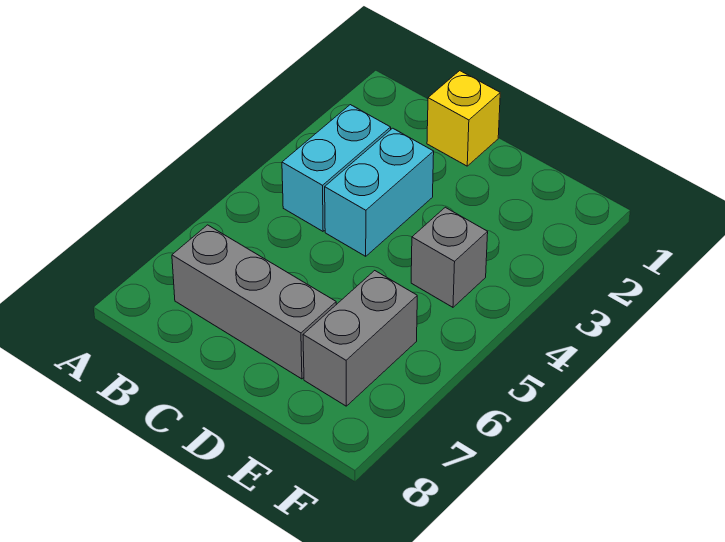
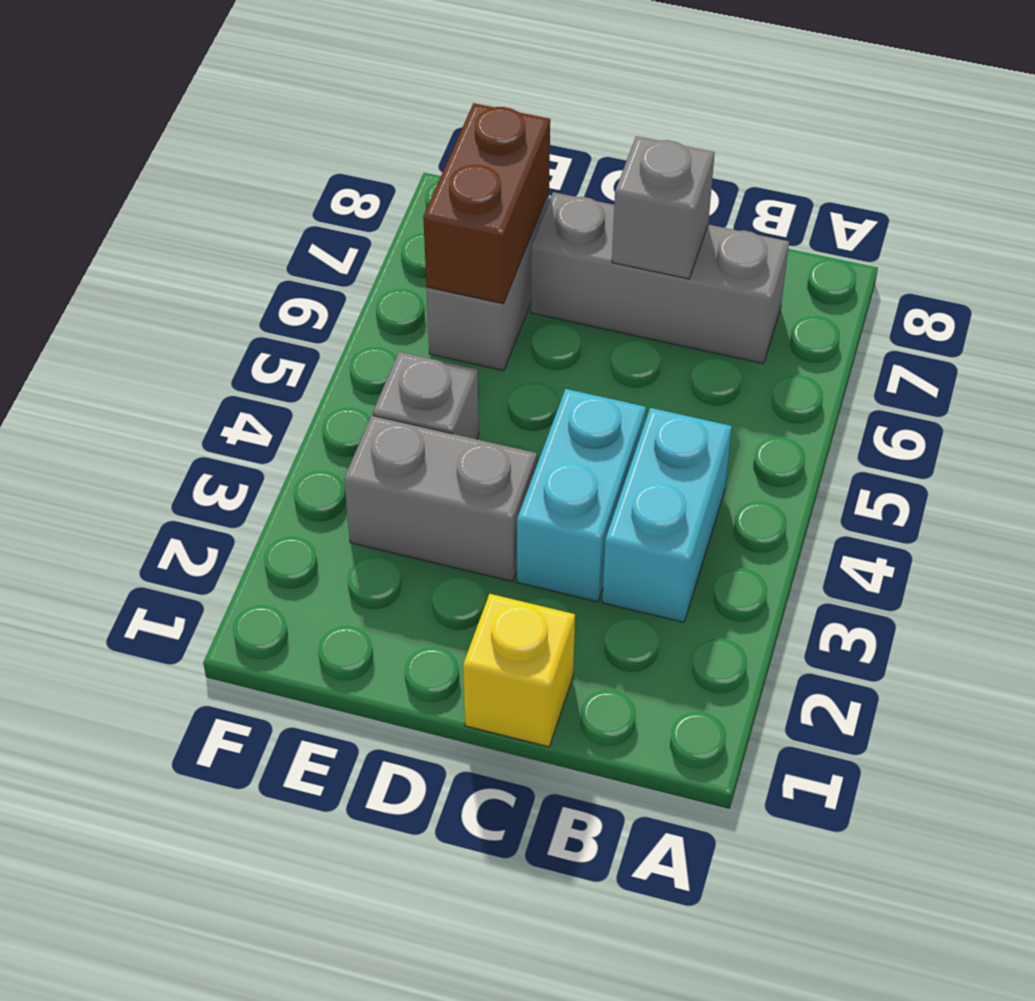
none -> grey 1x1 brick [612,136,715,279]
none -> grey 1x2 brick [344,415,537,582]
none -> brown 1x2 brick [423,103,550,304]

